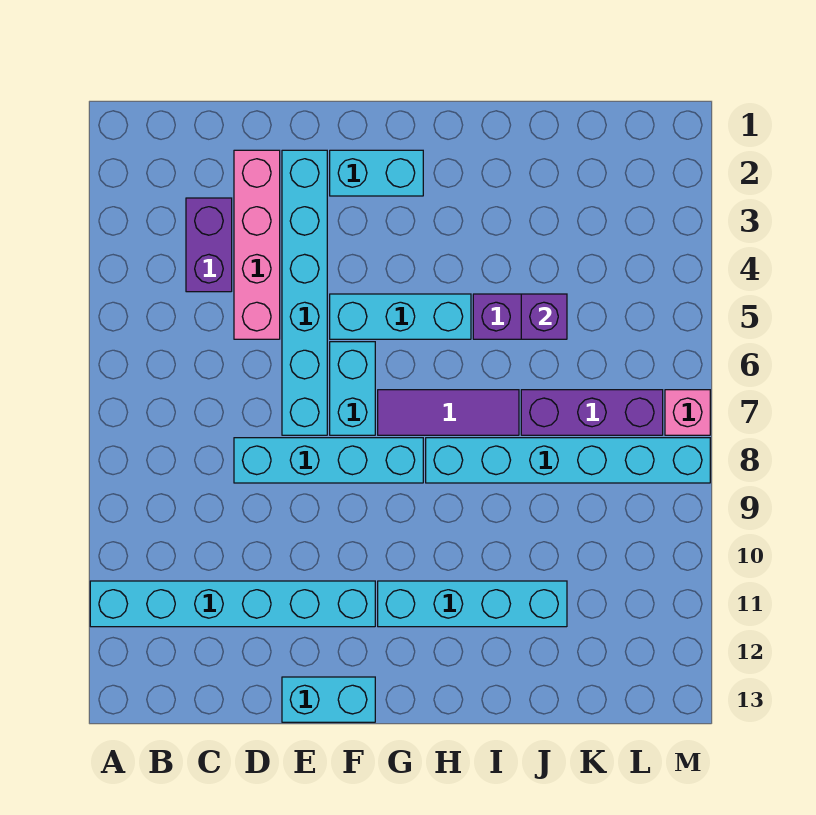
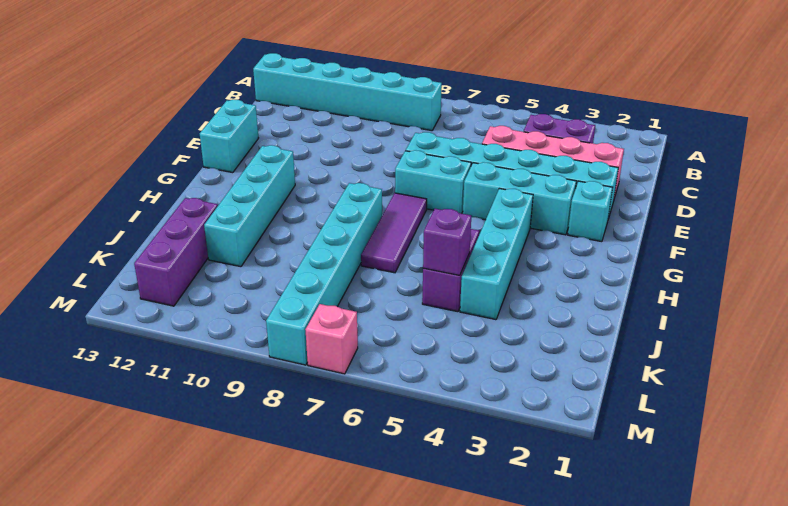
cyan 1x6 brick [90,581,375,627] -> cyan 1x6 brick turned to [253,53,442,131]
cyan 1x4 brick [234,438,423,483] -> cyan 1x4 brick moved to [460,188,533,320]
cyan 1x2 brick [330,150,423,196] -> cyan 1x1 brick [568,181,613,242]
cyan 1x3 brick [330,294,471,339] -> cyan 1x3 brick turned to [463,162,576,235]
purple 1x3 brick [521,390,663,435] -> purple 1x3 brick moved to [134,198,218,306]

